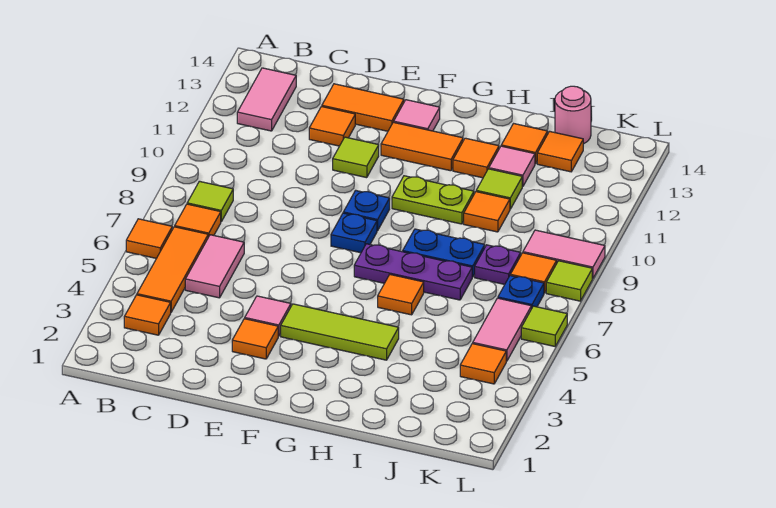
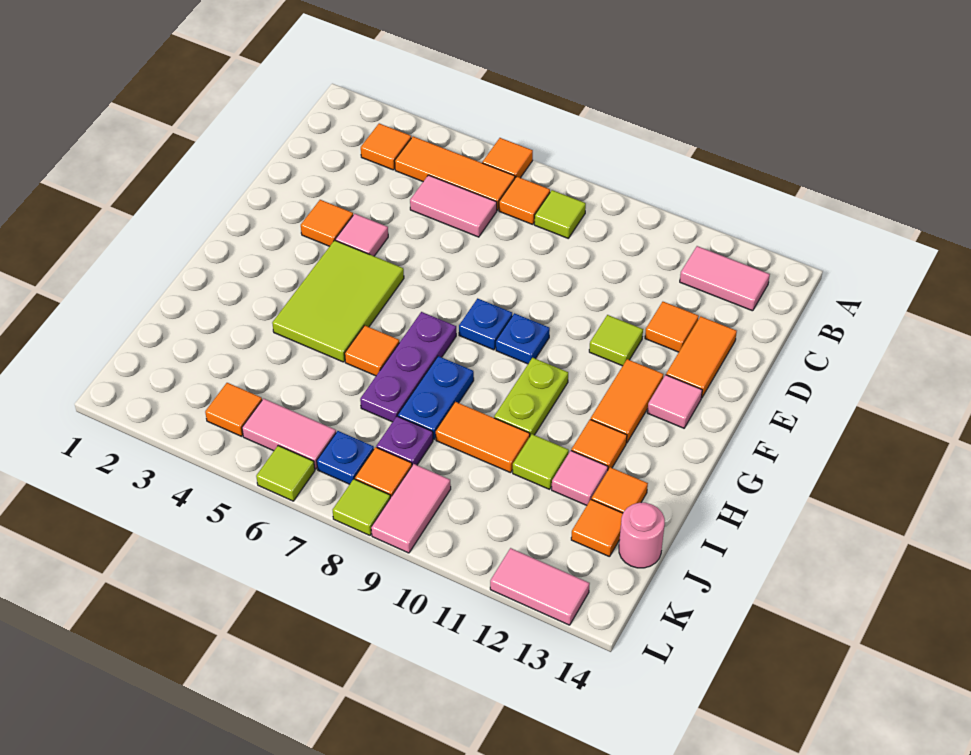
lime 1x3 tile [281,304,399,360] -> lime 2x3 tile [272,240,404,362]
orange 1x1 tile [464,192,510,232] -> orange 1x2 tile [436,402,530,473]
none -> pink 1x2 tile [490,548,590,625]

